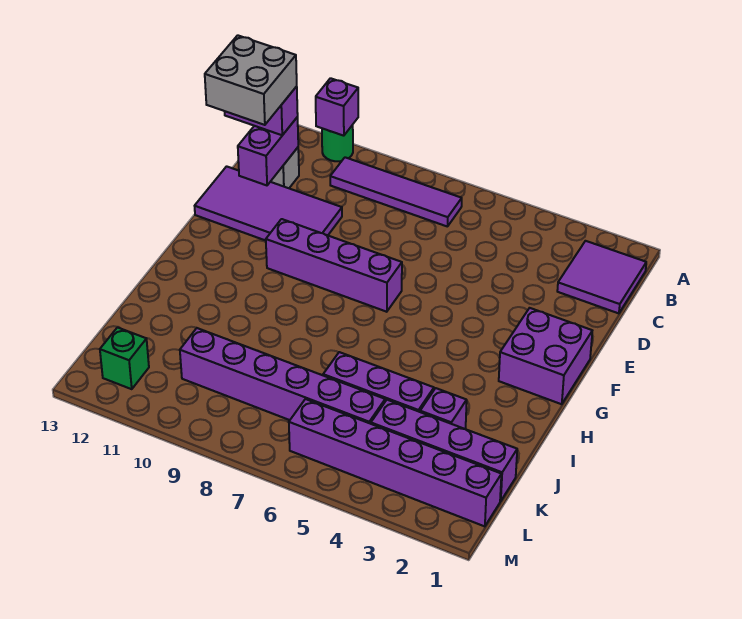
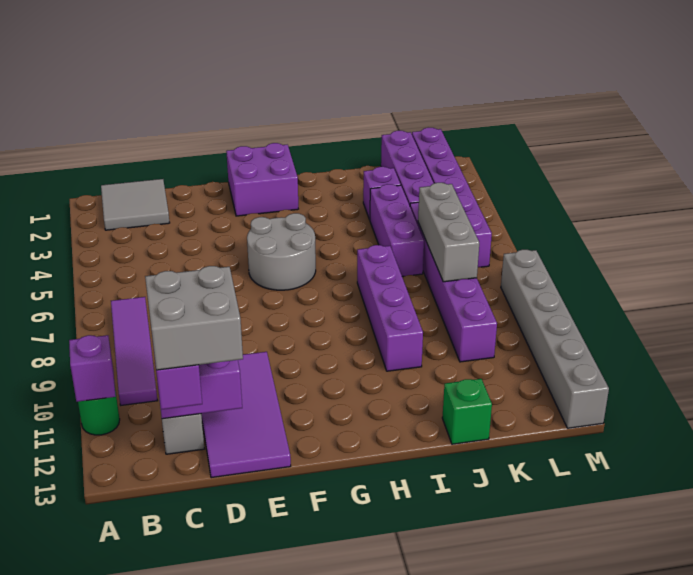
purple 2x2 tile [557,241,646,313] -> grey 2x2 tile [101,179,170,230]
none -> grey 2x2 round brick [247,213,316,290]
purple 1x4 brick [266,219,402,312] -> purple 1x4 brick moved to [357,245,423,371]
none -> grey 1x3 brick [418,183,479,282]
green 1x1 brick [100,327,149,389] -> green 1x1 brick moved to [442,379,492,444]
none -> grey 1x6 brick [501,250,609,428]

